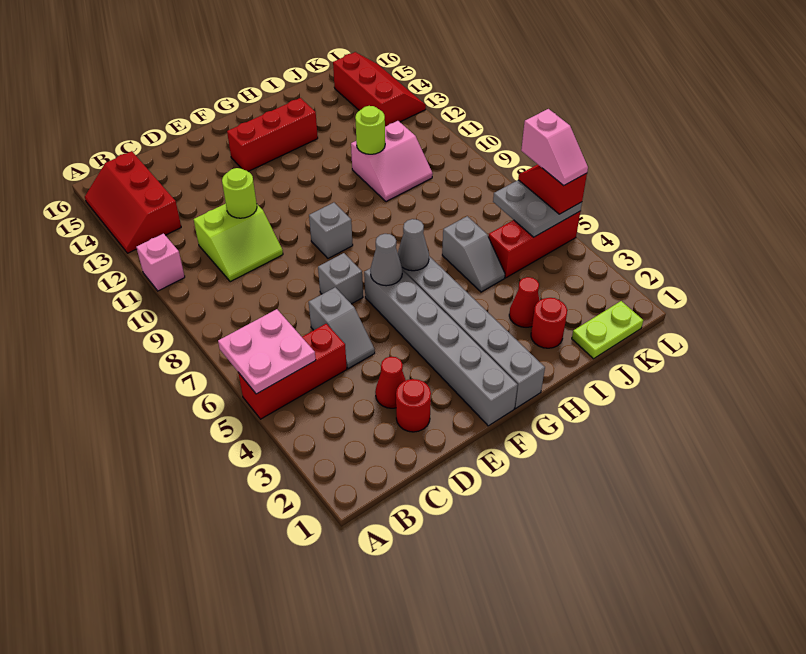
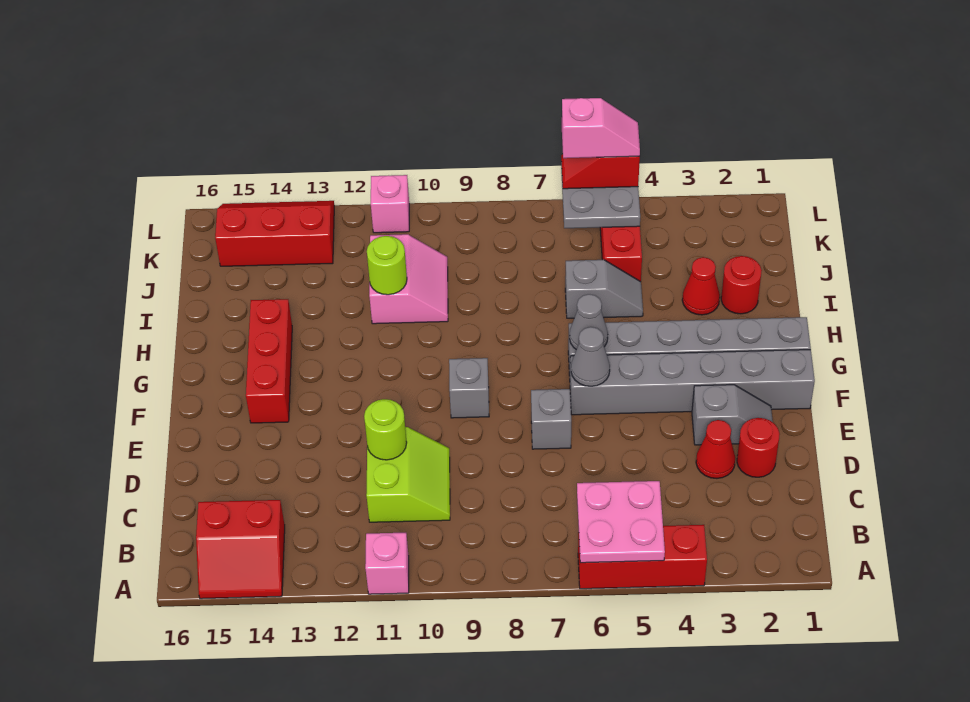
red 1x3 brick [238,324,347,419] -> red 1x3 brick turned to [578,525,707,589]
red 2x3 slope [85,151,181,253] -> red 2x2 slope [196,500,285,599]
grey 1x2 slope [309,287,375,369] -> grey 1x2 slope moved to [692,385,773,445]
lime 1x2 plate [572,301,643,359] -> none
none -> pink 1x1 brick [371,175,409,233]

